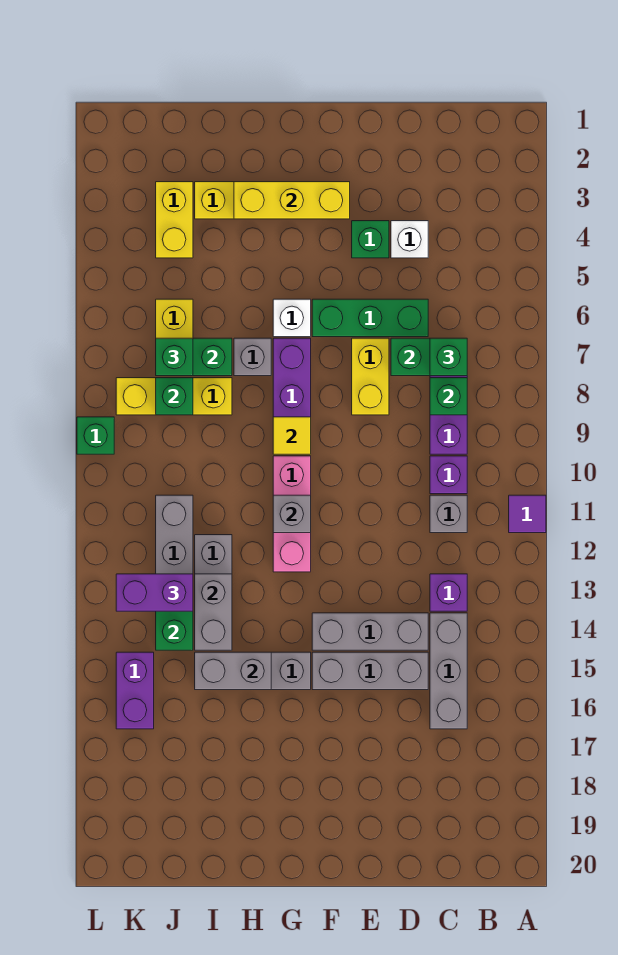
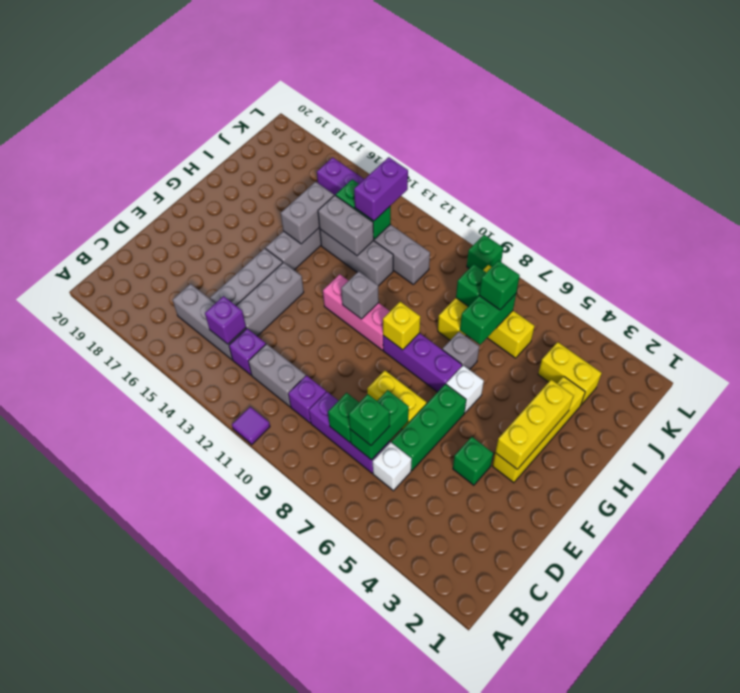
grey 1x1 brick [430,495,467,533] -> grey 1x2 brick [248,344,306,407]
none -> purple 1x1 brick [205,296,246,344]
white 1x1 brick [391,221,428,258] -> white 1x1 brick moved to [373,442,412,491]
yellow 1x1 tile [273,417,311,454] -> yellow 1x1 brick [383,302,420,350]

